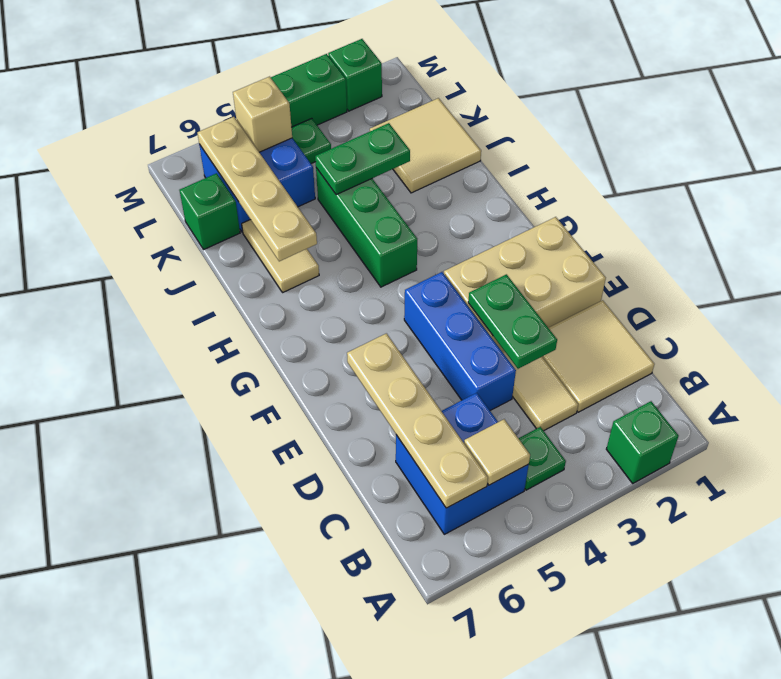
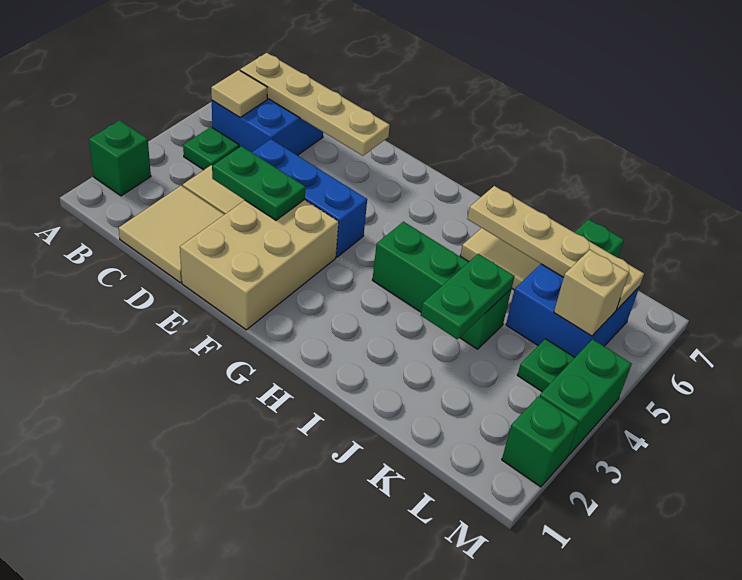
tan 2x2 tile [370,98,481,193] -> none

